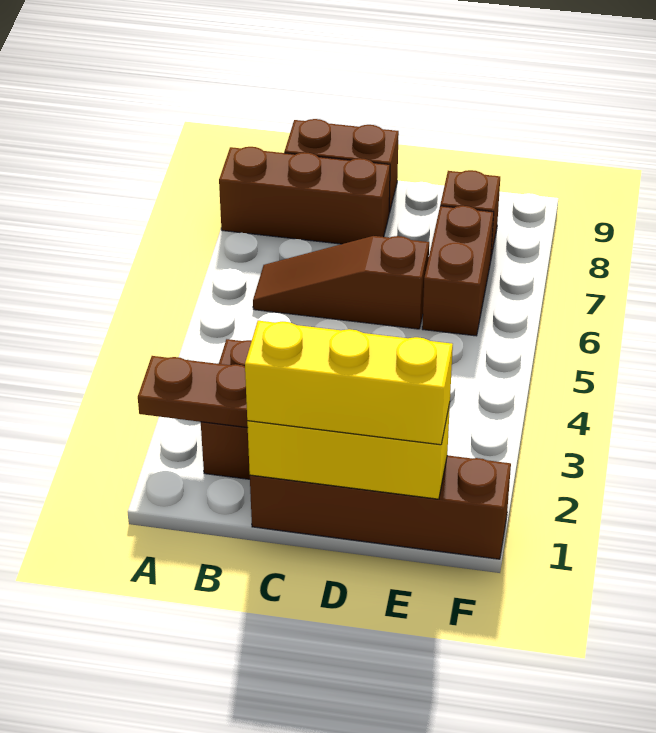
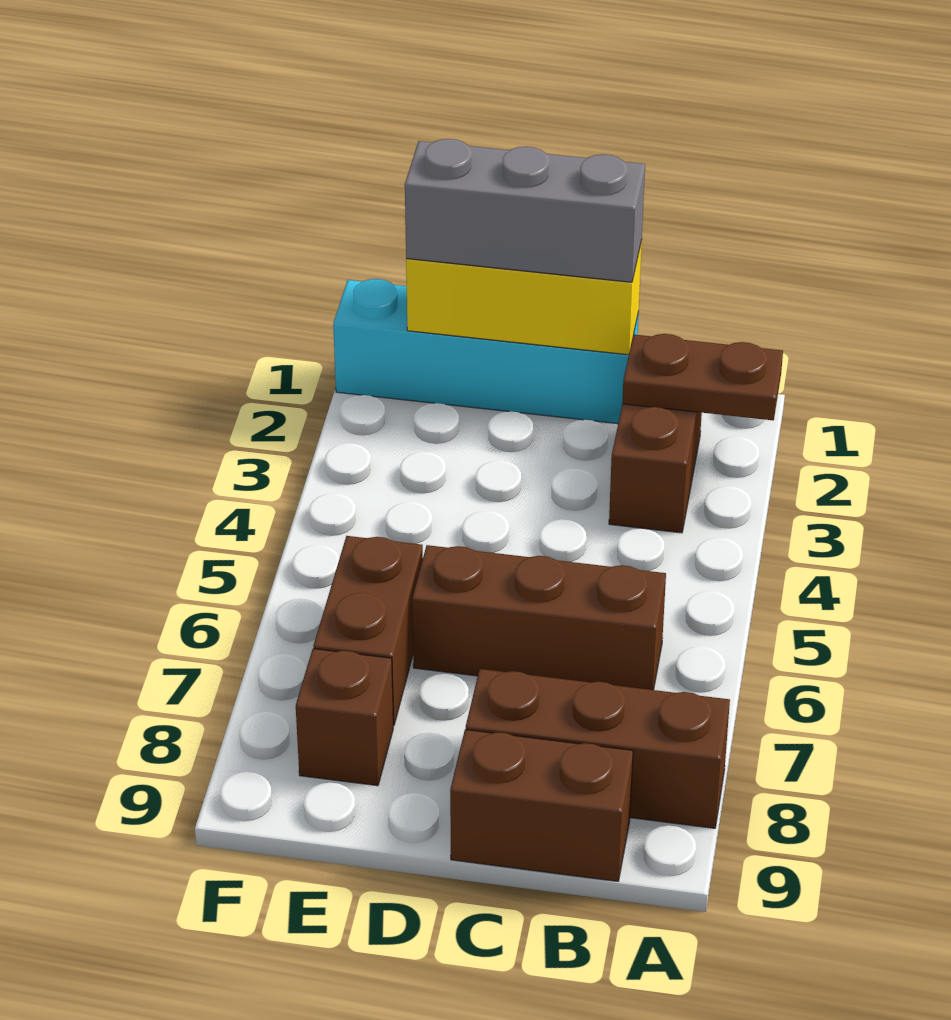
brown 1x3 slope [253,236,429,329] -> brown 1x3 brick [412,545,666,690]
brown 1x4 brick [250,455,511,559] -> cyan 1x4 brick [333,279,639,424]
yellow 1x3 brick [245,321,453,445] -> grey 1x3 brick [405,139,645,282]

